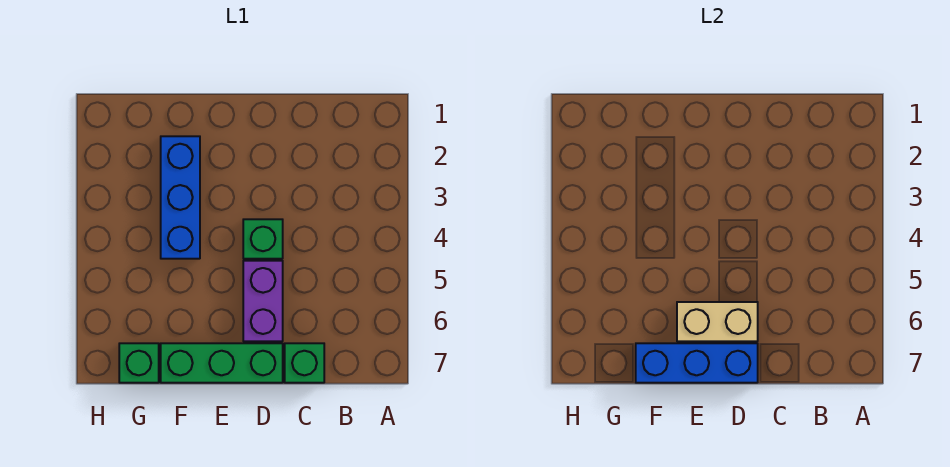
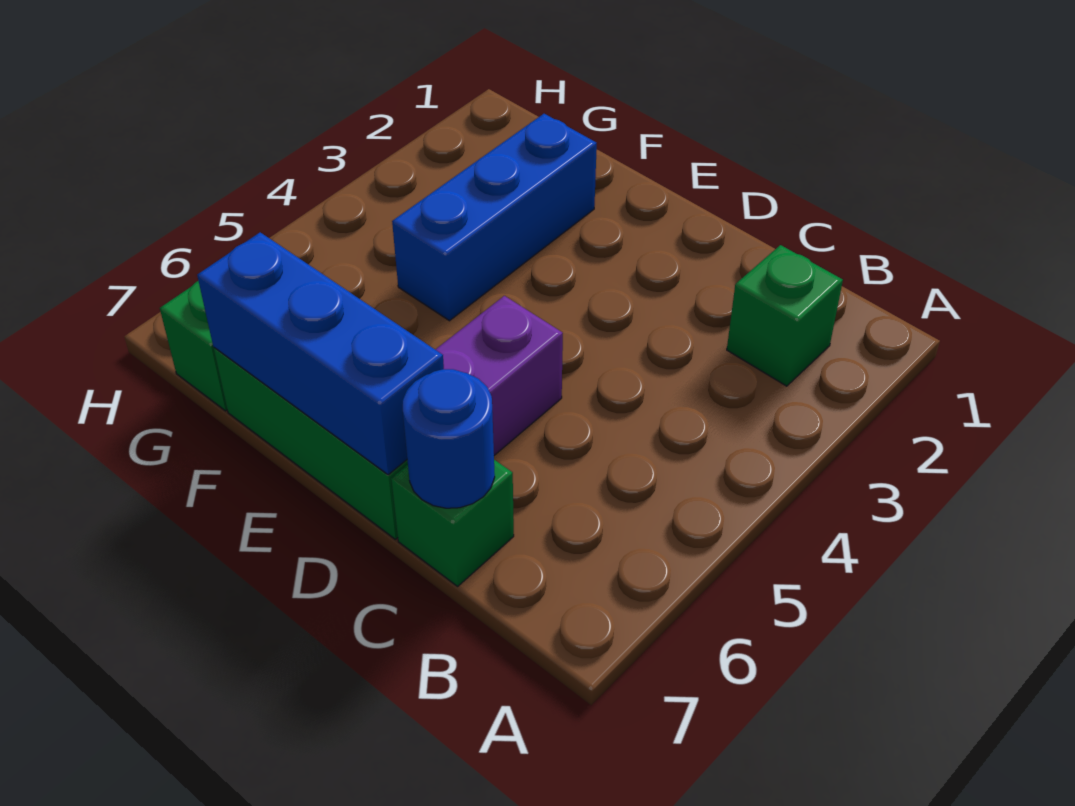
none -> blue 1x1 round brick [403,369,495,508]
green 1x1 brick [243,219,283,259] -> green 1x1 brick moved to [727,245,843,386]
tan 1x2 brick [677,302,758,341] -> none

